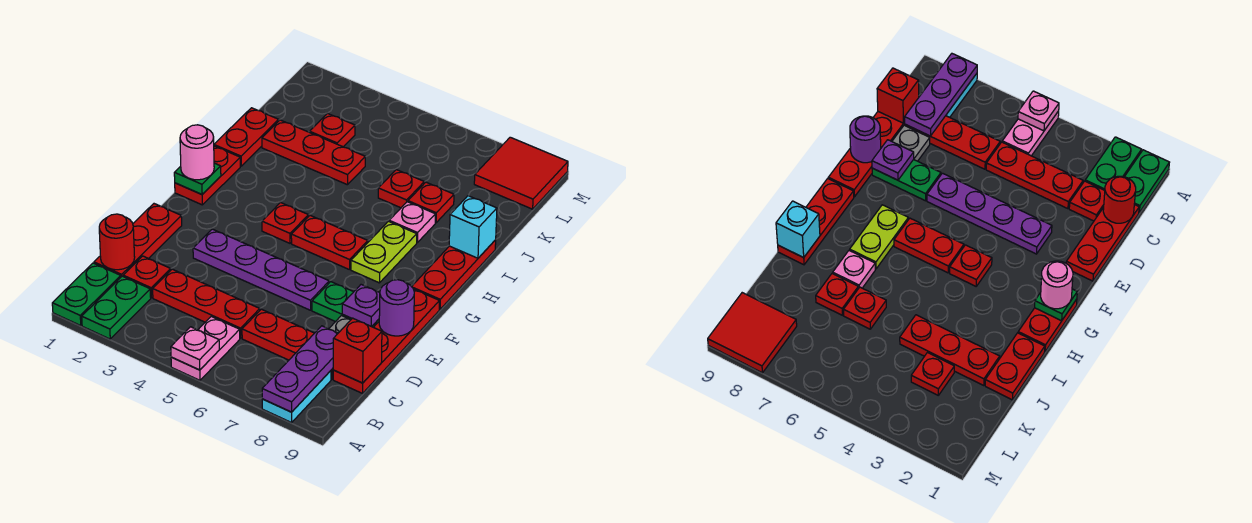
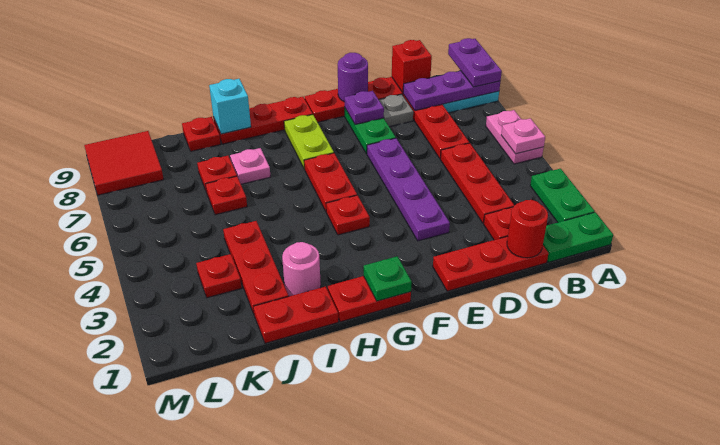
green 1x2 plate [82,276,151,339] -> green 1x2 plate turned to [530,169,595,222]
pink 1x2 plate [171,317,240,380] -> pink 1x2 plate turned to [486,110,544,164]
none -> purple 1x2 plate [448,38,502,87]
pink 1x1 round brick [180,125,214,180] -> pink 1x1 round brick moved to [282,242,321,296]
lime 1x2 plate [351,221,417,283] -> lime 1x2 plate turned to [284,115,334,169]
none -> red 1x1 plate [182,117,221,151]

